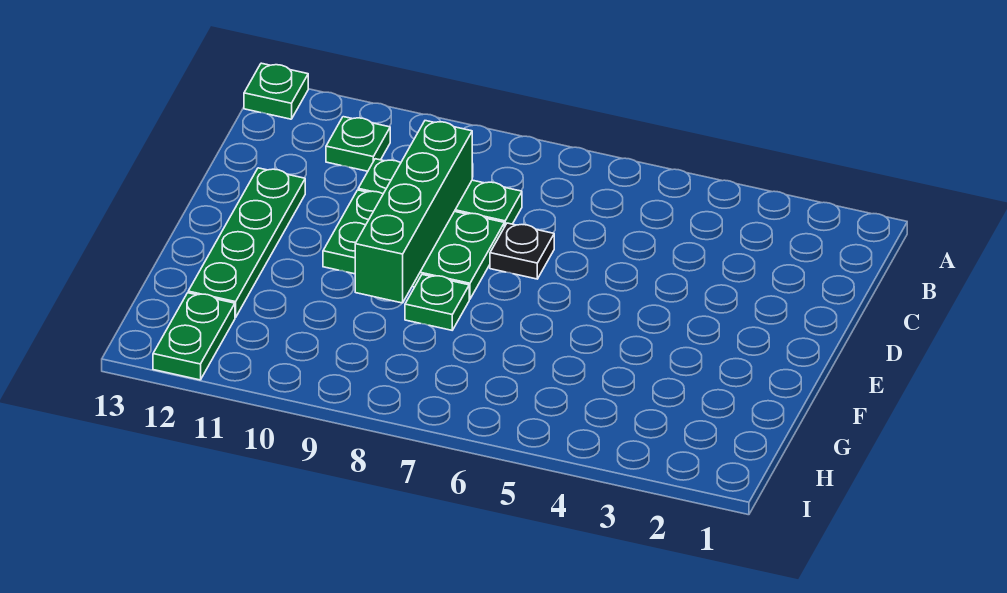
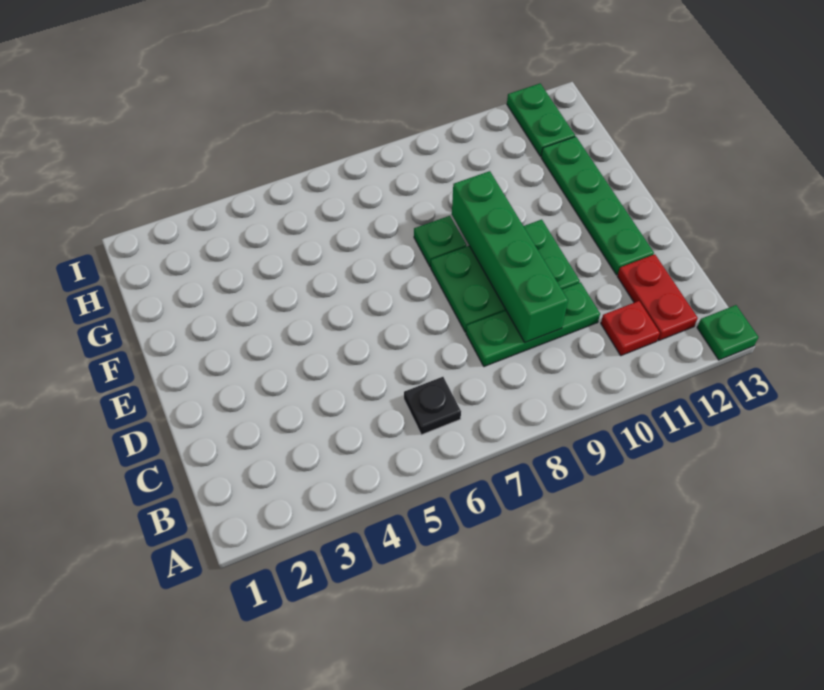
green 1x1 plate [326,117,390,171] -> red 1x1 plate [601,301,660,356]
none -> red 1x2 plate [617,254,698,340]
black 1x1 plate [490,223,554,279] -> black 1x1 plate moved to [404,377,461,435]

